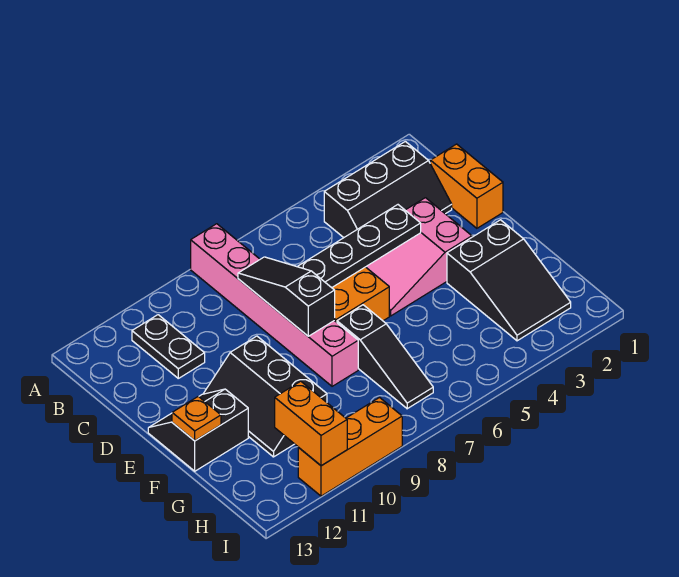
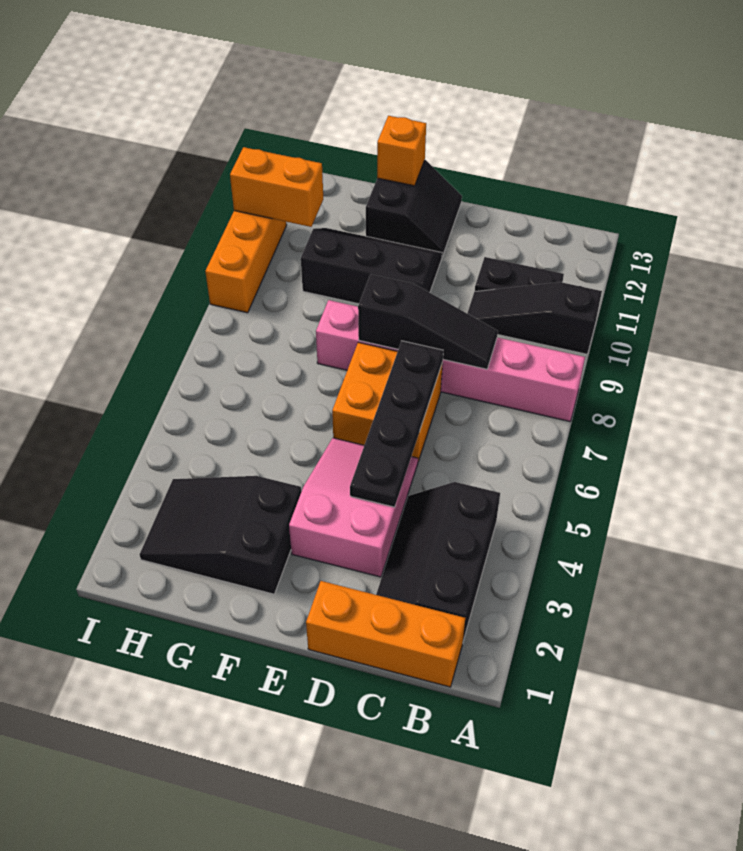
orange 1x2 brick [430,144,503,228] -> orange 1x3 brick [306,581,465,687]
black 1x3 slope [337,305,433,409] -> black 1x3 slope moved to [467,282,602,354]
orange 1x1 plate [172,396,221,441] -> orange 1x1 brick [377,116,426,186]

